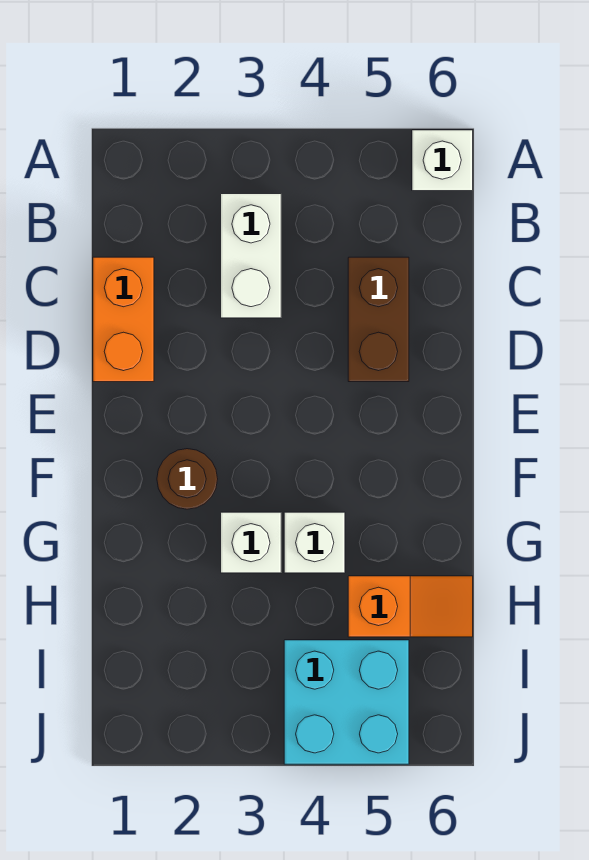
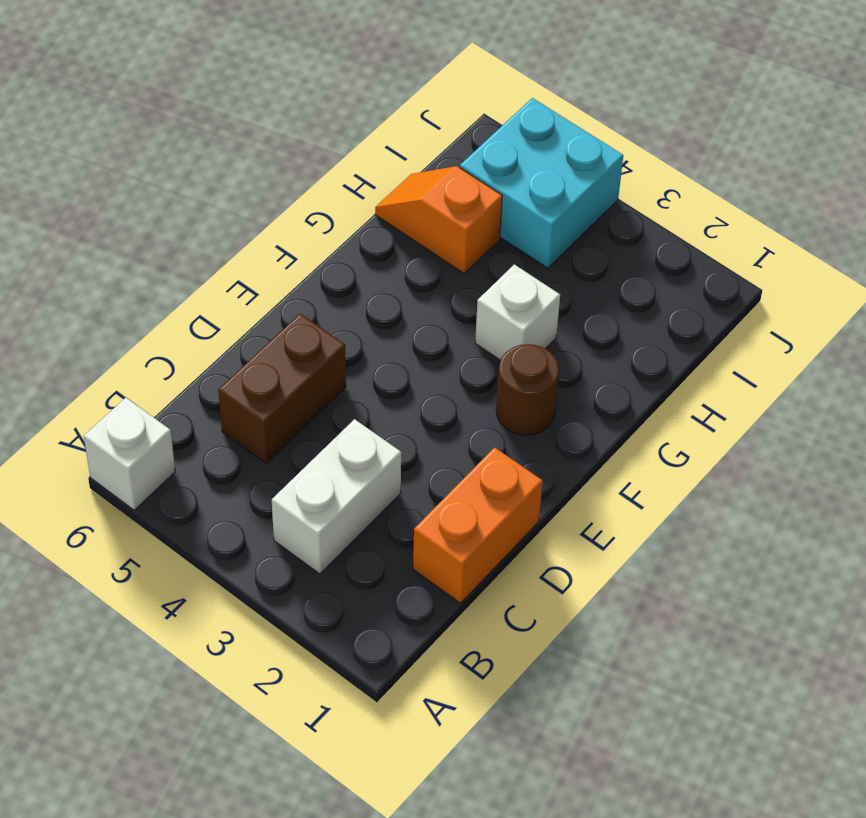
white 1x1 brick [284,512,345,573] -> none

